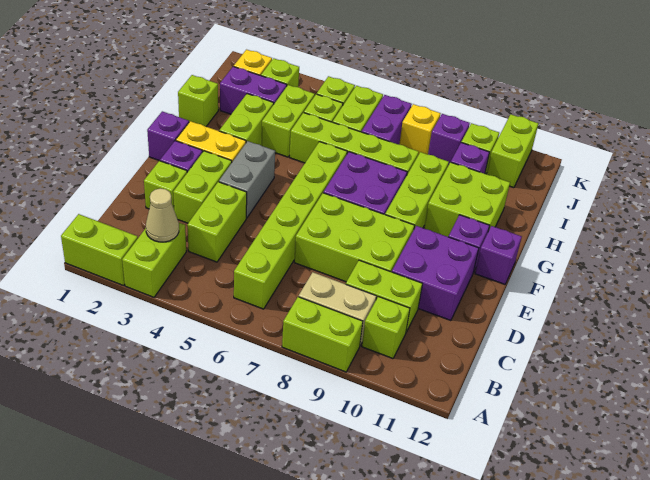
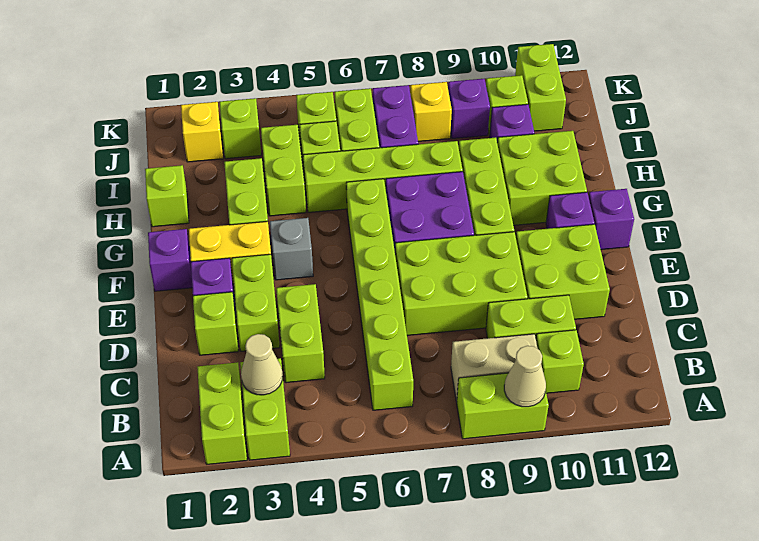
lime 1x2 brick [61,214,138,286] -> lime 1x2 brick turned to [197,363,247,464]
none -> tan 1x1 cone [504,346,546,407]
purple 2x2 brick [392,226,479,321] -> lime 2x2 brick [516,224,610,319]
grey 1x2 brick [219,141,275,218] -> grey 1x1 brick [270,218,313,280]
purple 1x2 brick [220,66,287,114] -> none

